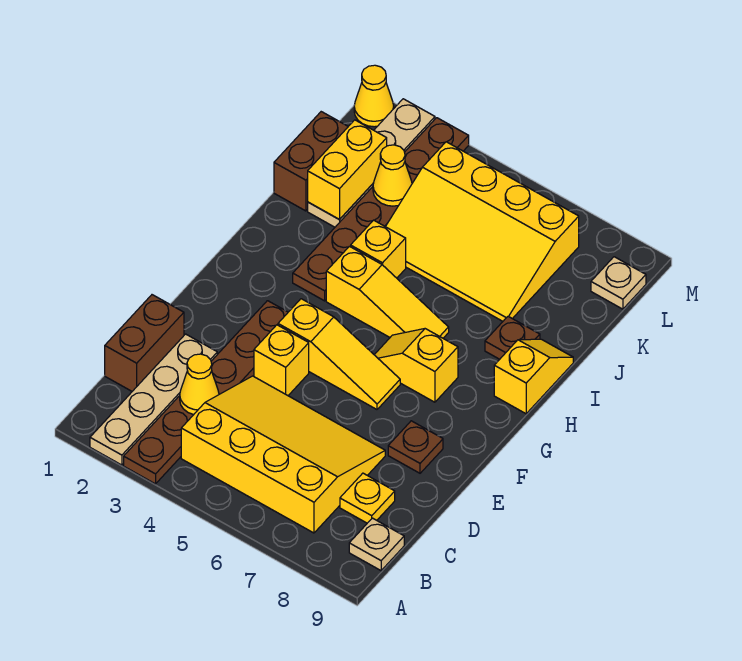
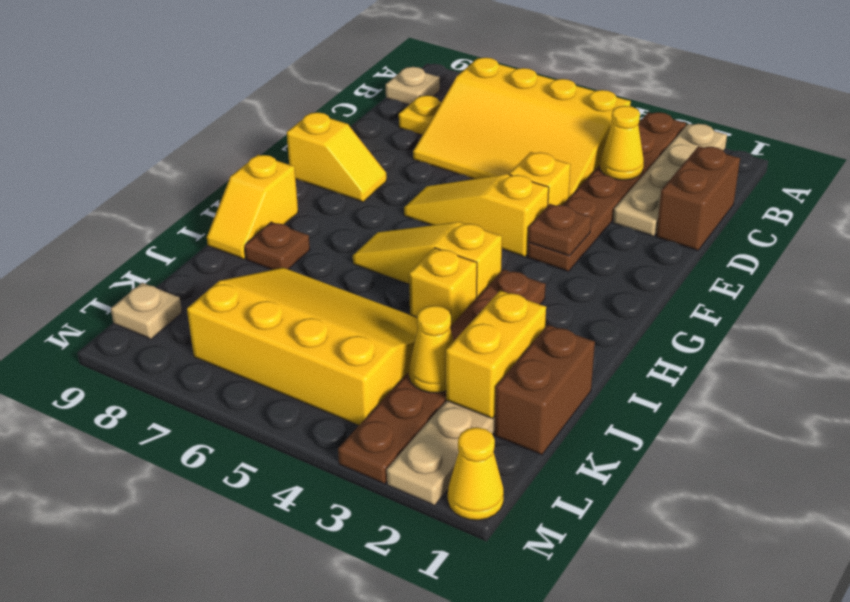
brown 1x1 plate [388,421,443,473] -> brown 1x1 plate moved to [528,204,591,256]
yellow 1x2 slope [374,329,458,402] -> yellow 1x2 slope moved to [287,112,387,202]

